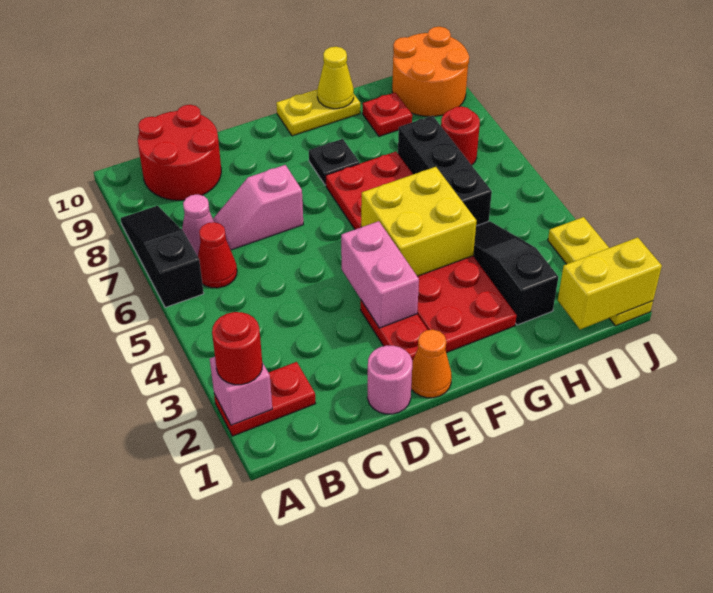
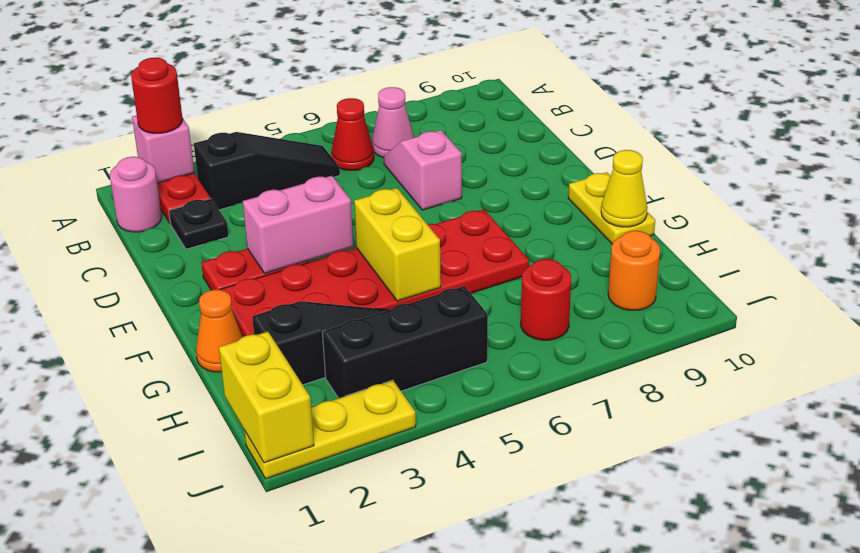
black 1x3 slope [121,206,204,308] -> black 1x3 slope moved to [194,132,340,210]
red 2x2 round brick [138,105,221,200] -> none
pink 1x1 round brick [367,345,412,414] -> pink 1x1 round brick moved to [110,157,162,232]
orange 1x1 cone [411,330,452,398] -> orange 1x1 cone moved to [196,290,242,372]
yellow 2x2 brick [361,167,476,276] -> yellow 1x2 brick [354,188,441,301]
black 1x1 plate [309,139,359,185] -> black 1x1 plate moved to [169,199,229,249]
black 1x3 brick [398,116,492,226] -> black 1x3 brick moved to [323,286,488,398]
red 1x1 plate [363,93,412,136] -> none
orange 2x2 round brick [392,27,469,117] -> orange 1x1 round brick [608,231,660,310]

